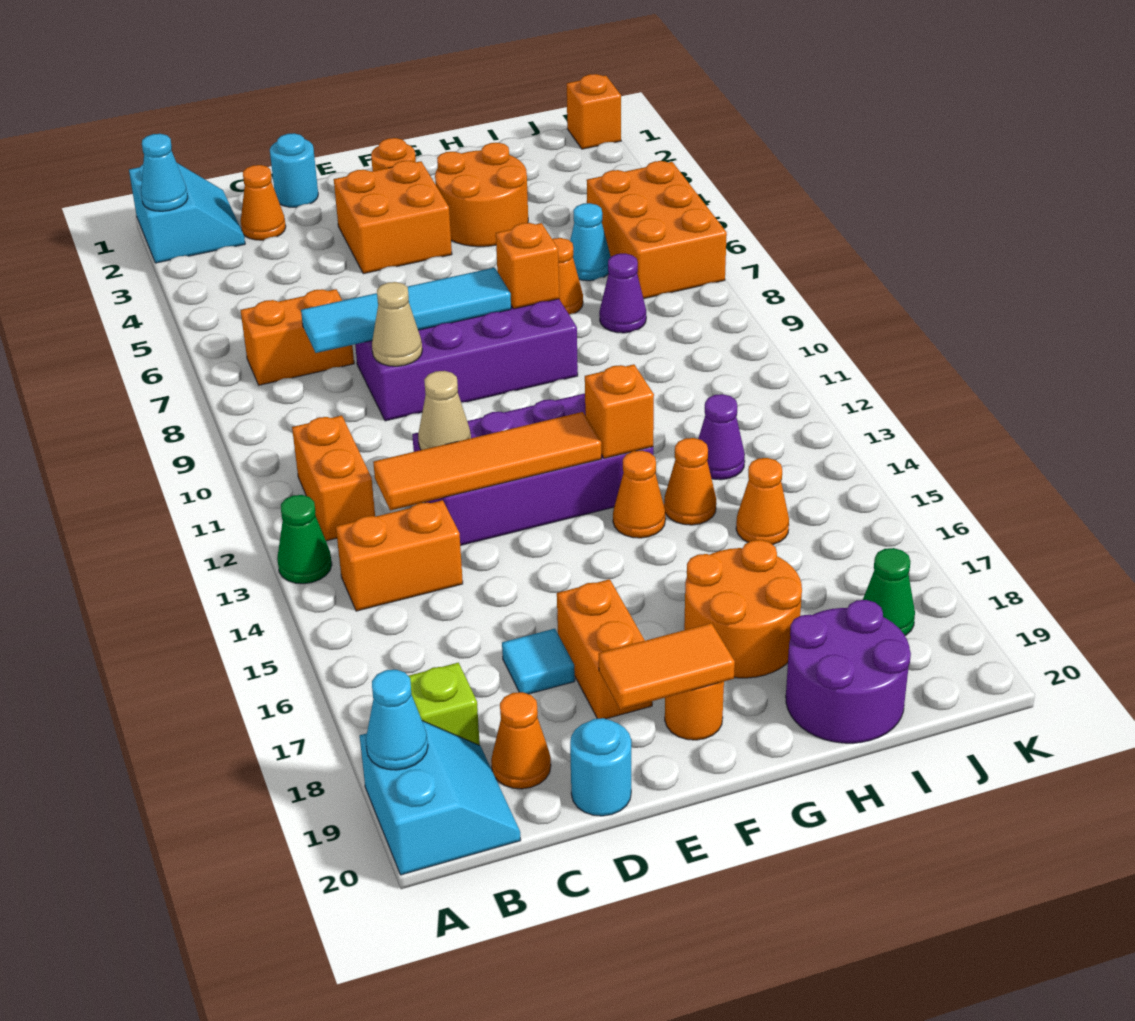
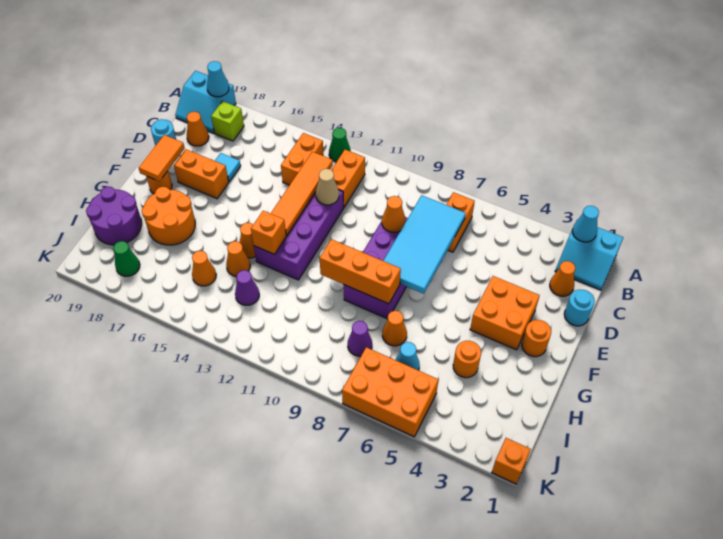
orange 1x2 brick [292,416,375,541] -> orange 1x2 brick turned to [332,150,365,207]
cyan 1x4 tile [301,268,511,353] -> cyan 2x4 tile [383,195,466,294]
tan 1x1 cone [372,282,422,366] -> orange 1x1 cone [382,196,406,232]
orange 2x2 round brick [435,143,528,247] -> orange 1x1 round brick [453,341,481,378]
orange 1x1 brick [496,223,559,309] -> orange 1x3 brick [320,239,401,304]

